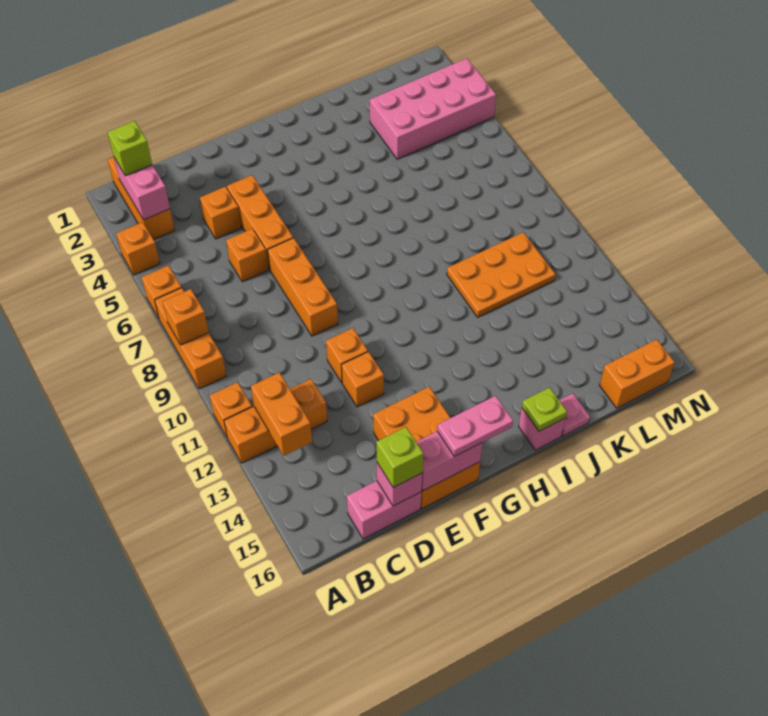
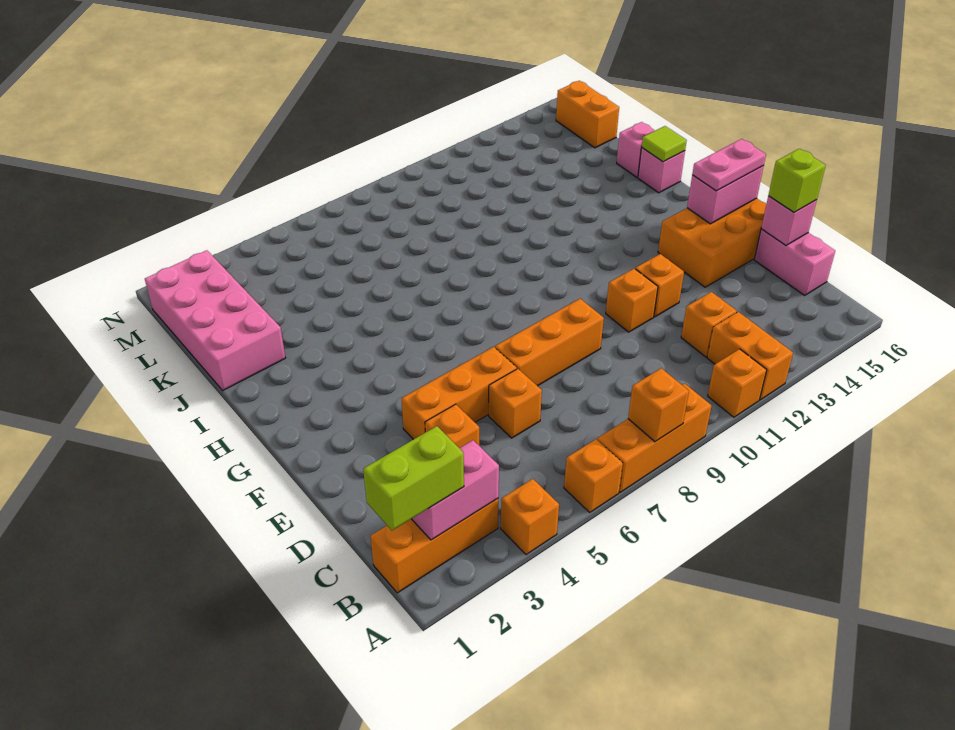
lime 1x1 brick [108,121,152,176] -> lime 1x2 brick [363,426,464,530]
orange 1x2 brick [251,372,312,456] -> none
pink 1x2 brick [416,432,483,491] -> pink 1x2 brick turned to [687,166,764,224]
pink 1x2 plate [437,396,513,456] -> pink 1x2 plate turned to [692,139,766,191]
lime 1x1 plate [522,388,567,431] -> lime 1x1 tile [642,126,687,162]
orange 2x3 plate [447,232,555,317] -> none
pink 1x1 plate [559,394,590,436] -> pink 1x1 brick [617,122,655,177]
pink 2x4 brick [370,58,496,159] -> pink 2x4 brick moved to [145,250,285,390]

